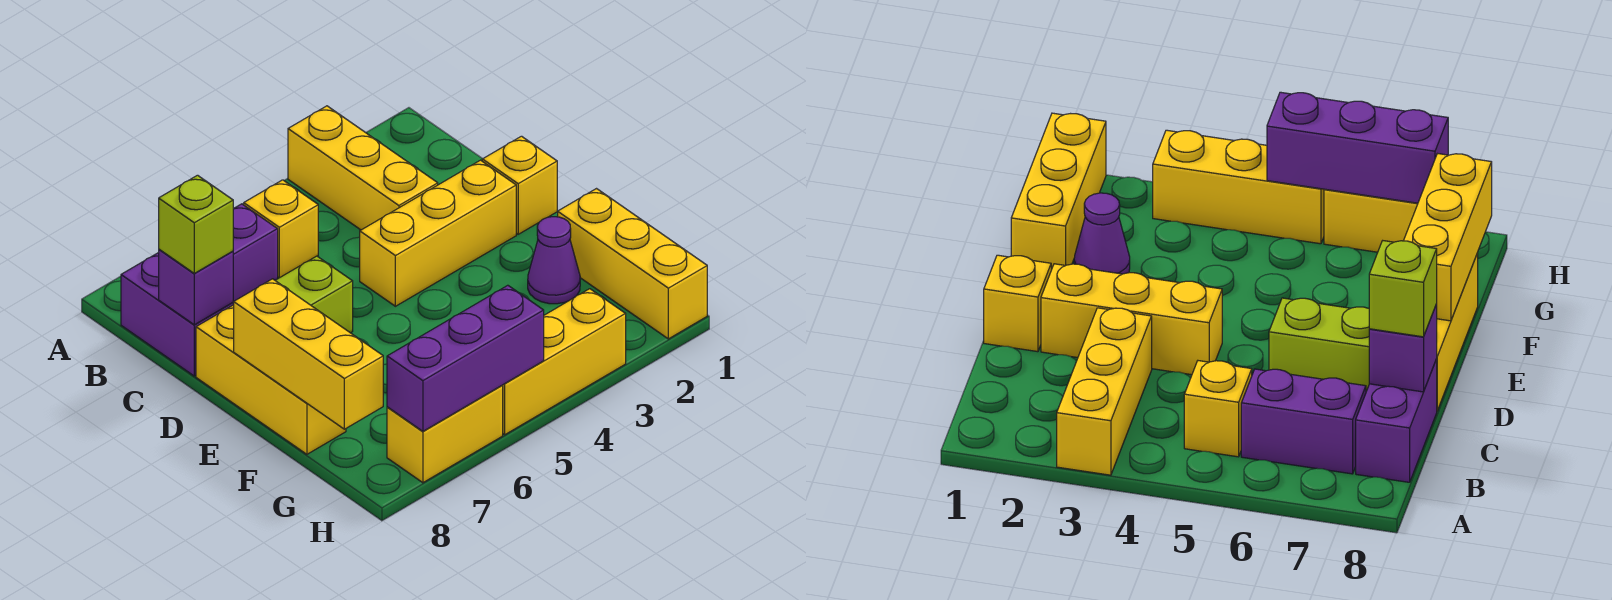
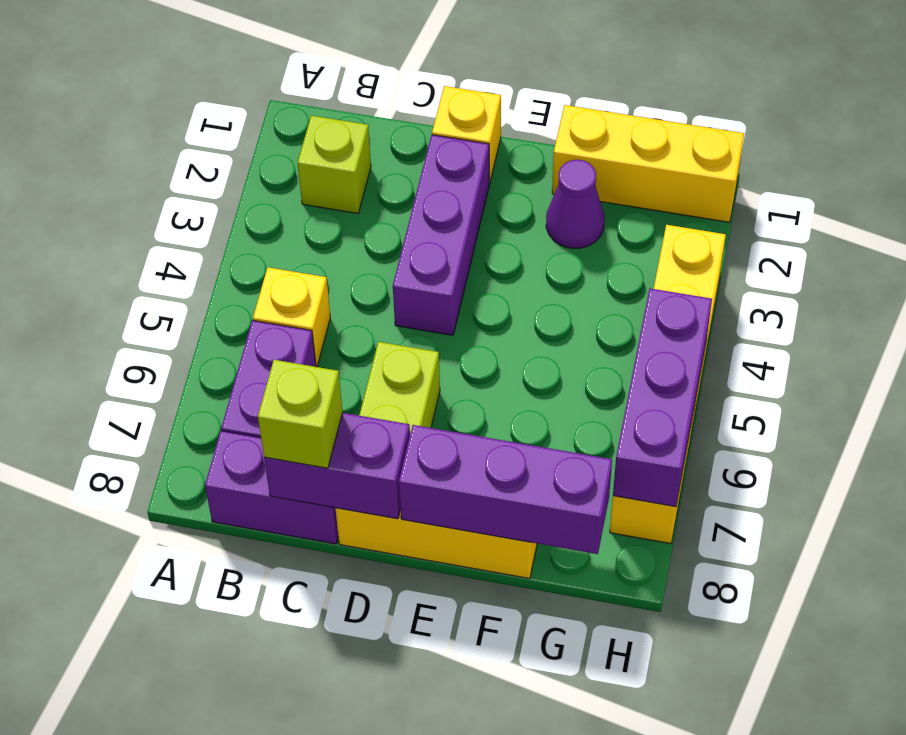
yellow 1x3 brick [288,106,438,230] -> none
none -> lime 1x1 brick [298,116,371,213]
purple 1x1 brick [159,249,233,325] -> purple 1x2 brick [264,413,410,519]
yellow 1x3 brick [360,160,516,306] -> purple 1x3 brick [393,135,490,335]
yellow 1x3 brick [233,279,383,429] -> purple 1x3 brick [399,425,612,554]

